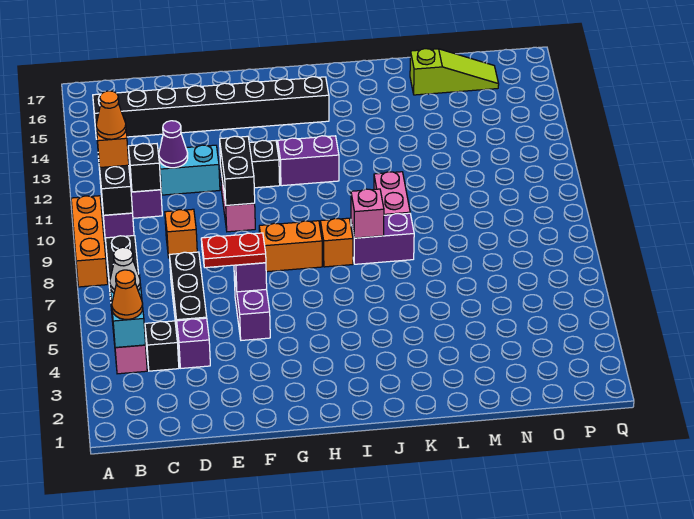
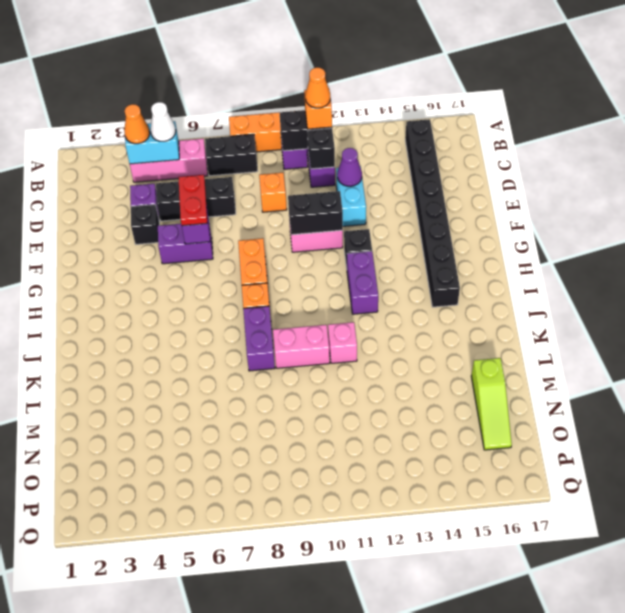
black 1x1 brick [145,321,179,371] -> black 1x1 brick moved to [131,204,159,244]
pink 1x1 brick [351,189,384,238] -> pink 1x1 brick moved to [328,322,357,363]

